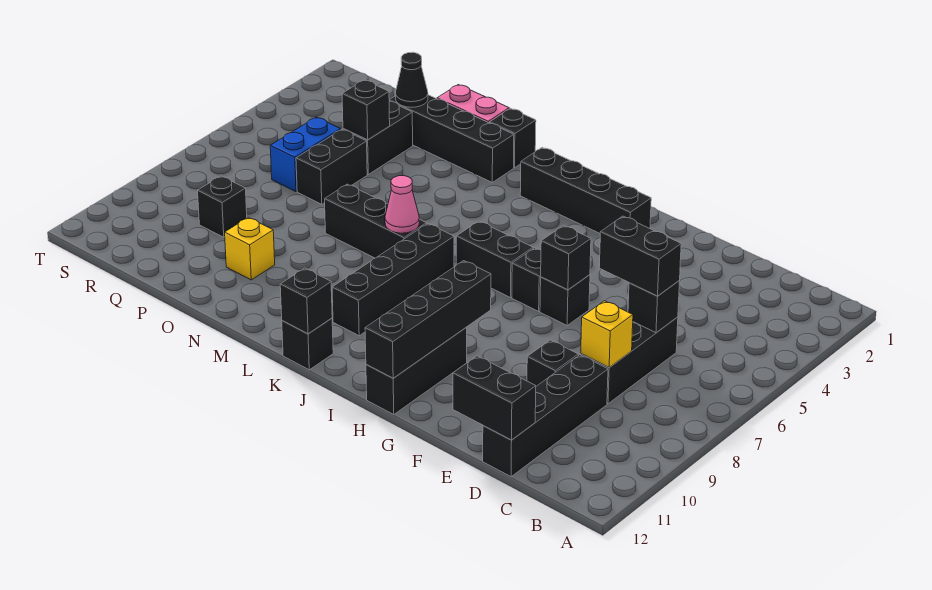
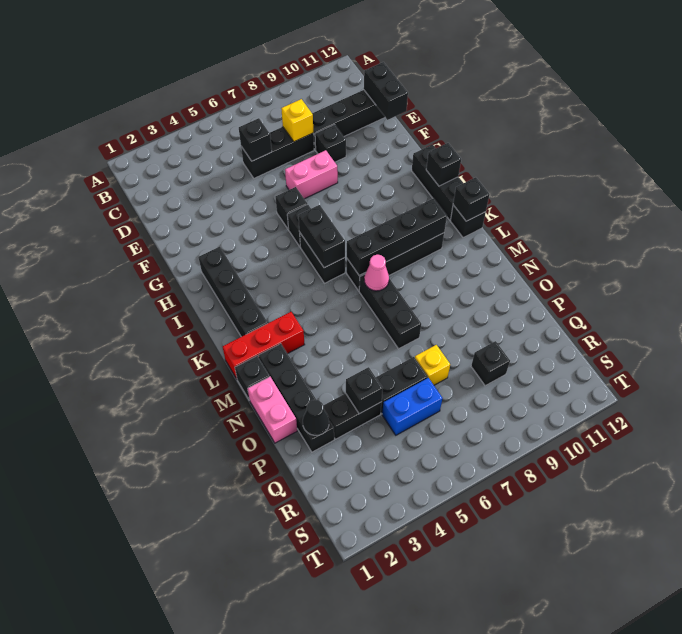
black 1x2 brick [599,216,681,296] -> black 1x2 brick moved to [298,205,345,268]
none -> pink 1x2 brick [285,150,338,199]
black 1x1 brick [541,226,591,290] -> black 1x1 brick moved to [426,143,461,186]
black 1x4 brick [365,261,491,378] -> black 1x4 brick moved to [347,198,447,275]
black 1x3 brick [366,328,467,414] -> black 1x3 brick turned to [412,144,463,220]
none -> red 1x3 brick [223,312,305,379]
yellow 1x1 brick [225,217,275,280] -> yellow 1x1 brick moved to [415,345,450,385]

